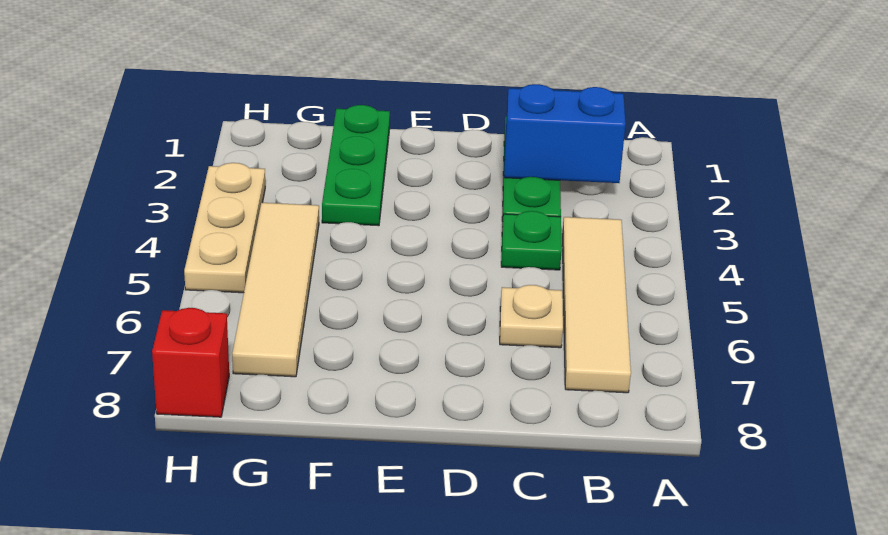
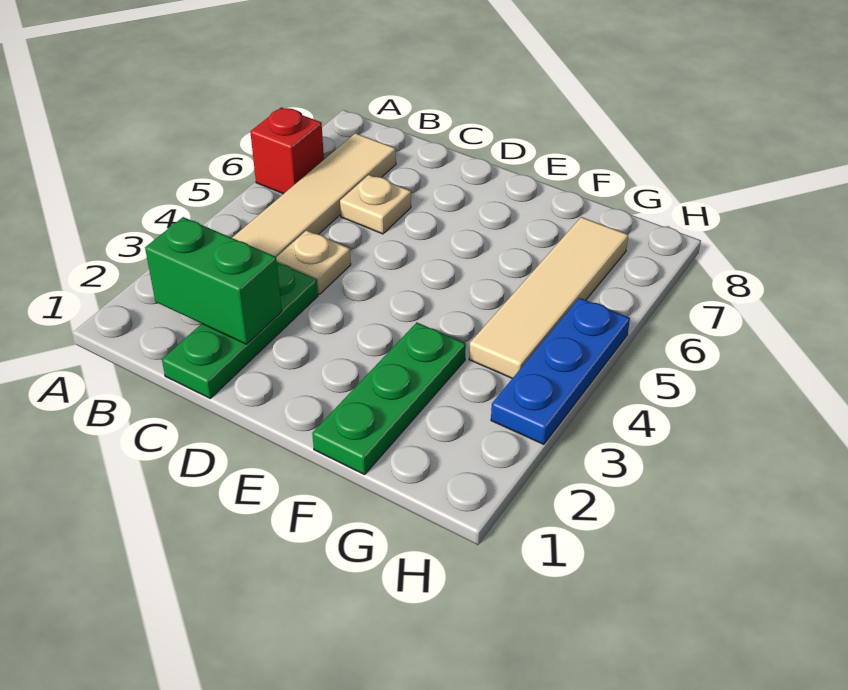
blue 1x2 brick [504,84,626,183] -> green 1x2 brick [145,217,282,344]
green 1x1 plate [501,211,562,270] -> tan 1x1 plate [276,230,351,294]
tan 1x3 plate [184,163,265,293] -> blue 1x3 plate [491,298,630,444]
red 1x1 brick [152,308,229,417] -> red 1x1 brick moved to [250,107,324,194]

